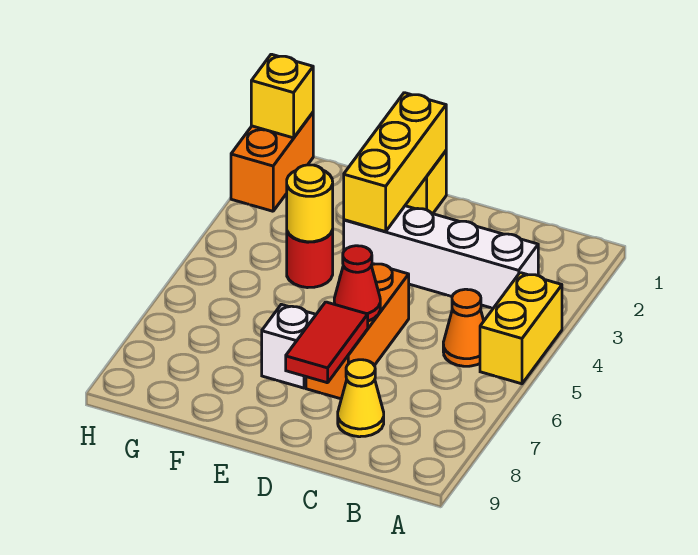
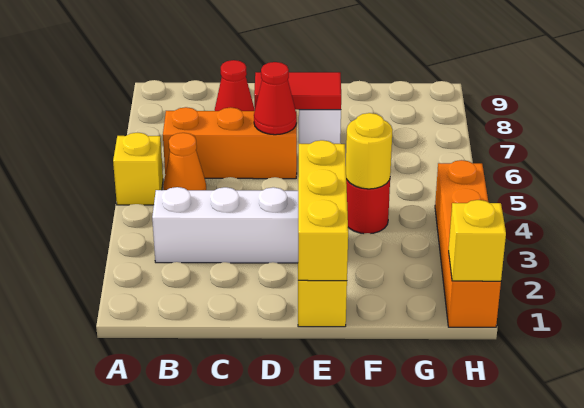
yellow 1x2 brick [480,273,562,384] -> yellow 1x1 brick [113,133,163,205]
yellow 1x1 cone [338,360,384,437] -> red 1x1 cone [215,60,255,111]
orange 1x3 brick [306,264,409,399] -> orange 1x3 brick turned to [163,107,297,179]
red 1x2 tile [286,302,368,383] -> red 1x2 tile turned to [254,72,341,110]
orange 1x2 brick [231,113,313,211] -> orange 1x4 brick [435,160,501,327]

